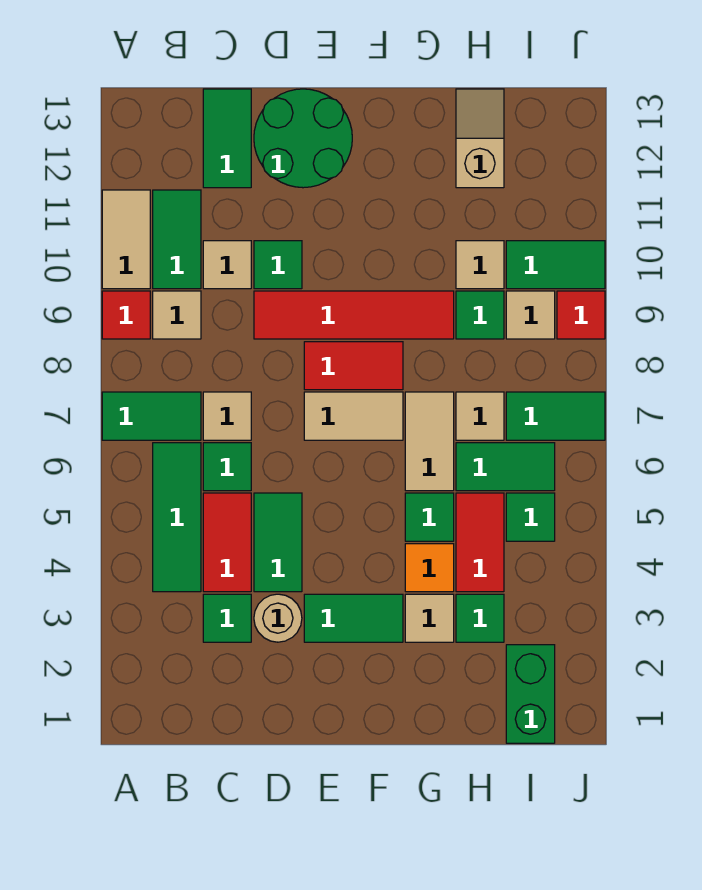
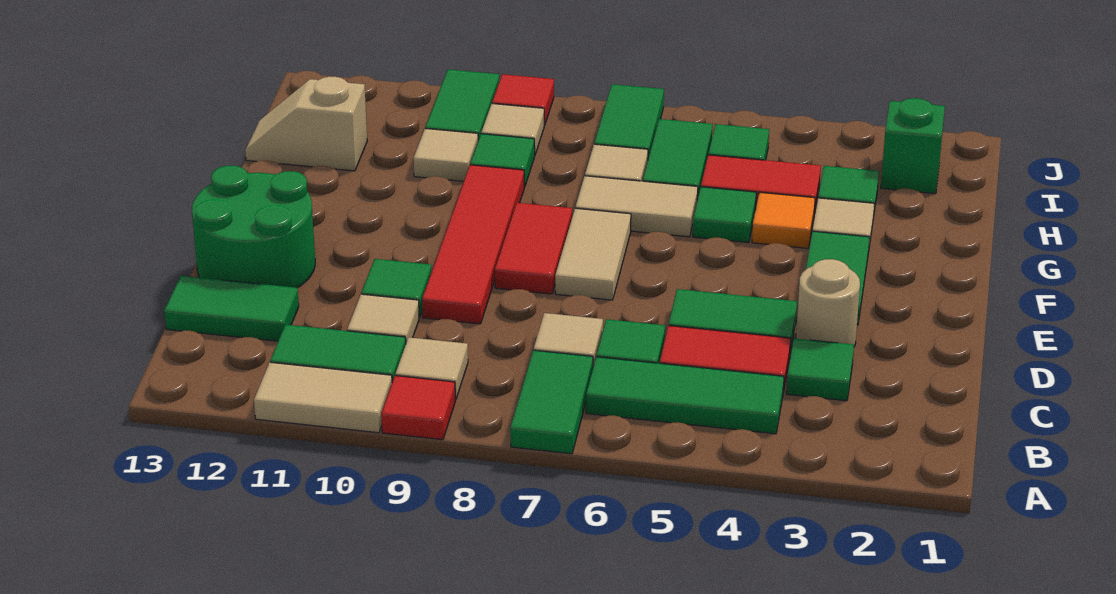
green 1x2 brick [506,645,555,743] -> green 1x1 brick [881,98,945,194]

